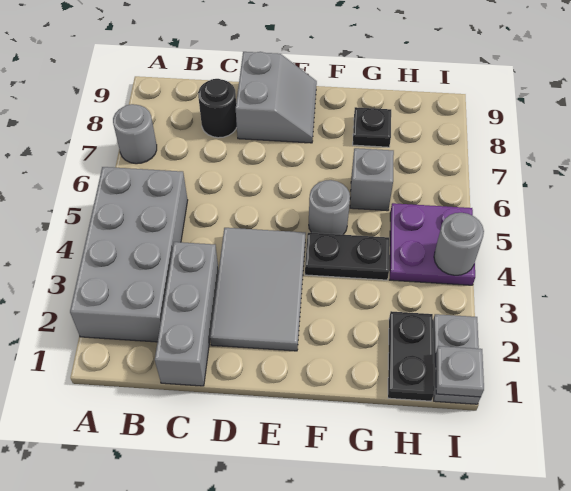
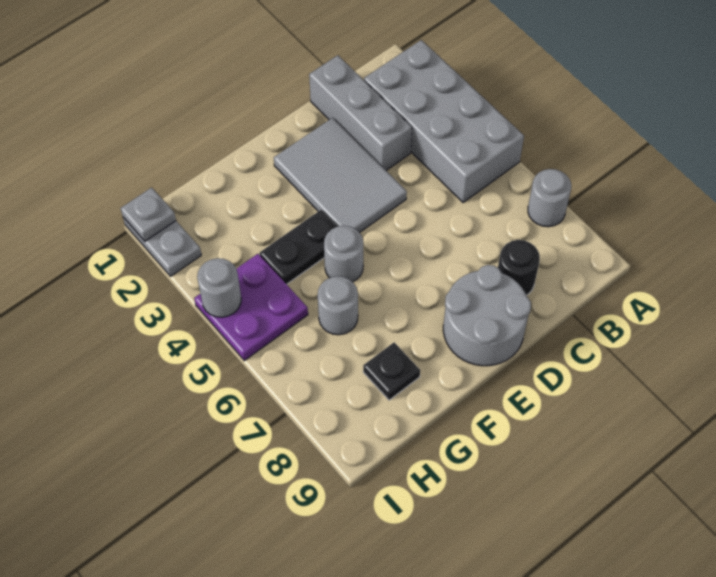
grey 2x2 slope [236,52,317,143] -> grey 2x2 round brick [443,265,531,366]
grey 1x1 brick [350,148,394,211] -> grey 1x1 round brick [318,276,358,335]
black 1x2 plate [388,311,434,401] -> none

